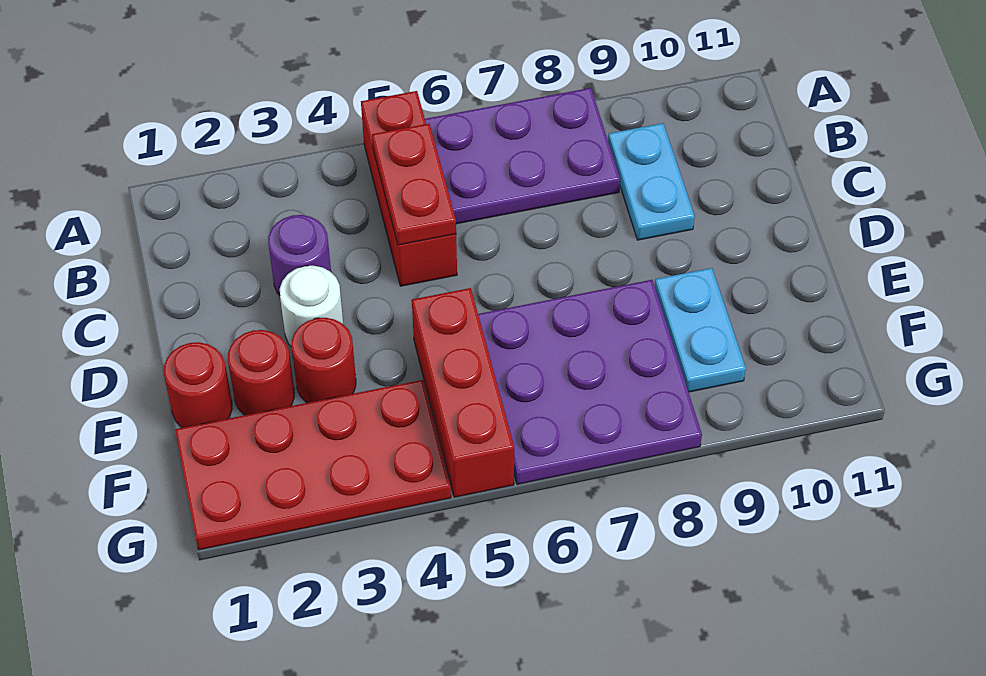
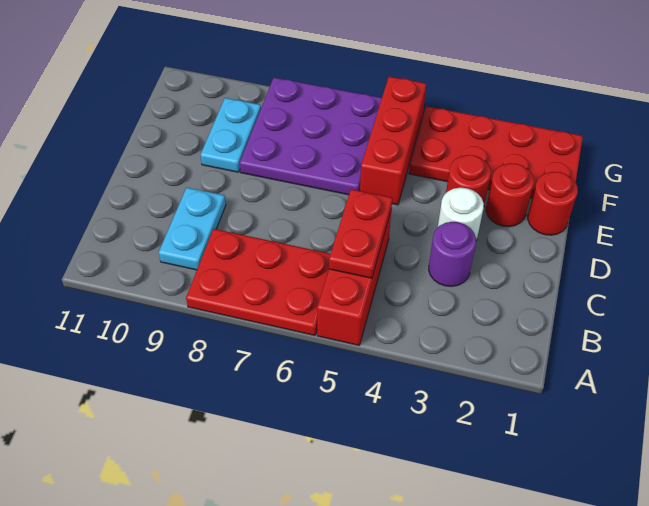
purple 2x3 plate [425,88,620,224] -> red 2x3 plate [186,229,330,336]

